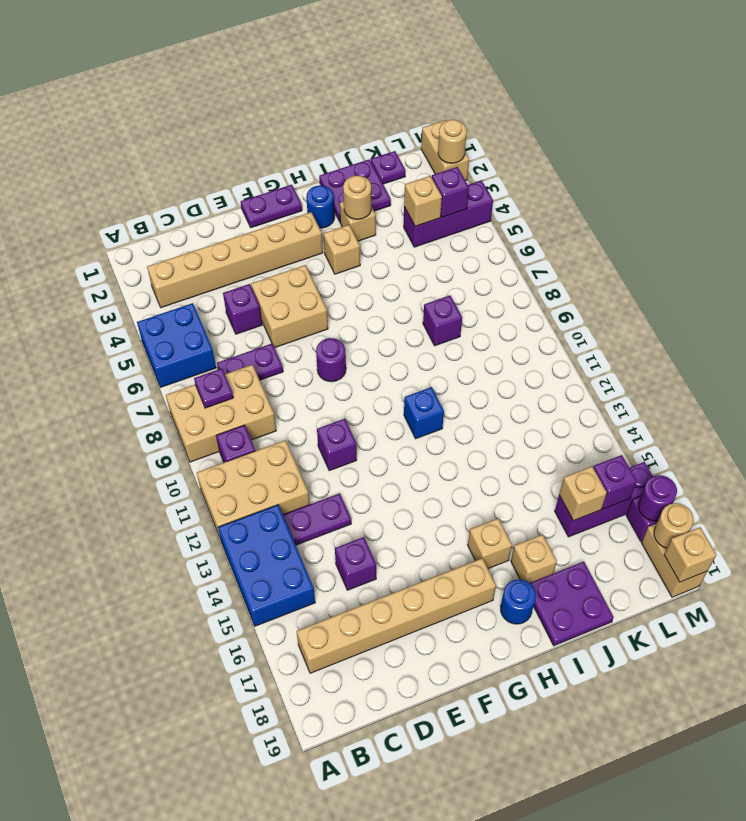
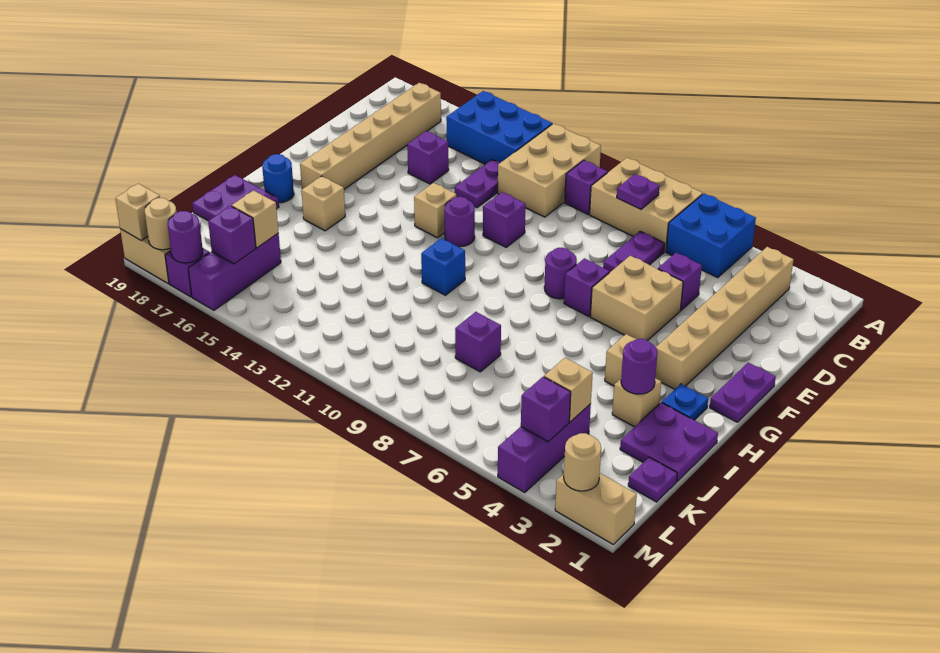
tan 2x3 brick [166,365,276,462] -> tan 2x3 brick turned to [590,158,703,252]
none -> purple 1x1 brick [564,258,610,316]
none -> purple 1x1 round brick [445,197,475,247]
blue 1x1 round brick [306,185,335,228] -> blue 1x1 plate [662,384,708,420]
tan 1x1 round brick [343,176,371,219] -> purple 1x1 round brick [621,339,658,394]
tan 1x1 brick [511,535,557,583] -> tan 1x1 brick moved to [414,183,456,238]

